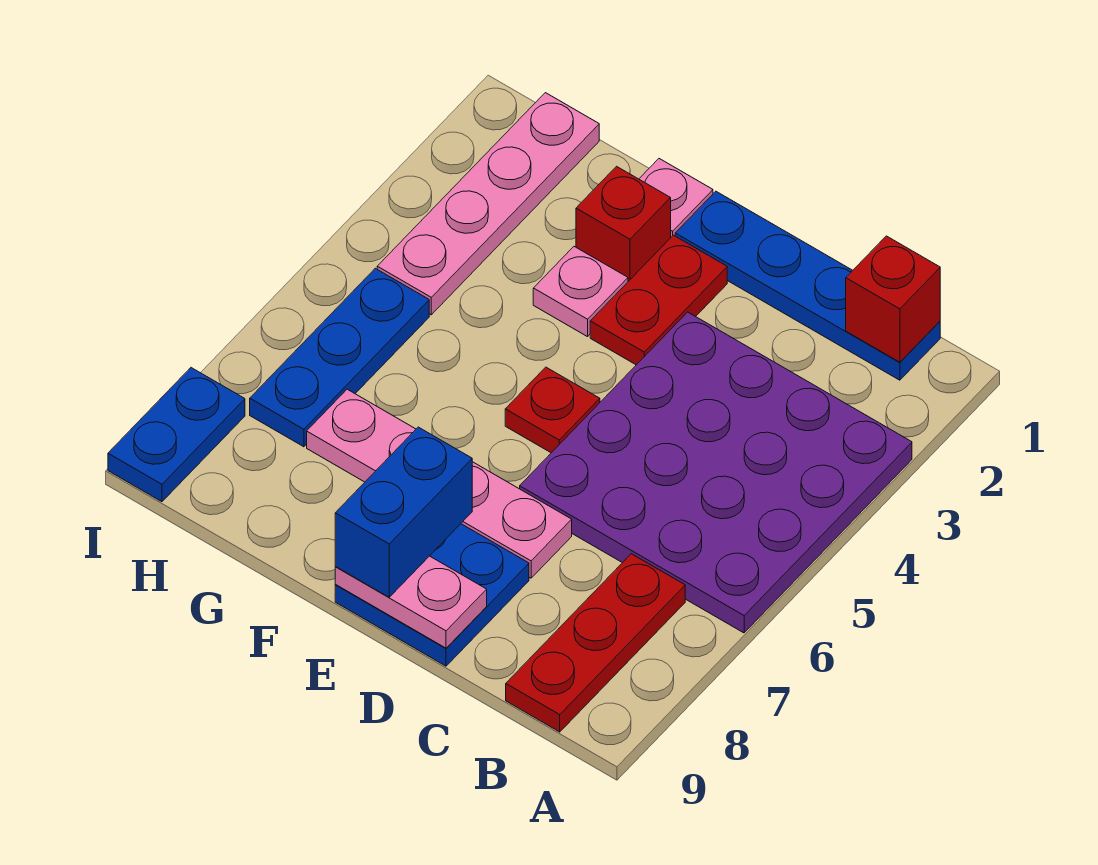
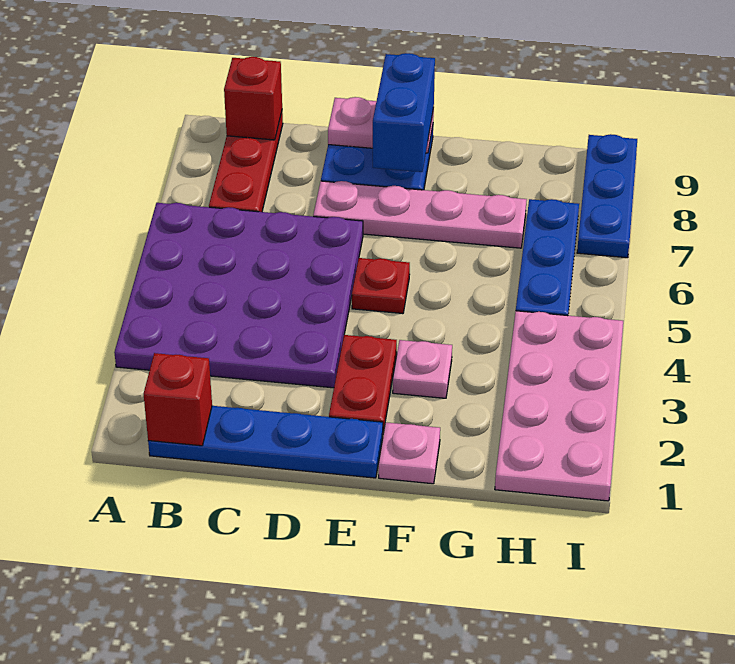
red 1x1 brick [576,166,671,281] -> red 1x1 brick moved to [224,57,282,140]
pink 1x4 plate [377,93,599,315] -> pink 2x4 plate [495,311,623,501]
blue 1x2 plate [108,368,245,502] -> blue 1x3 plate [577,134,637,258]

